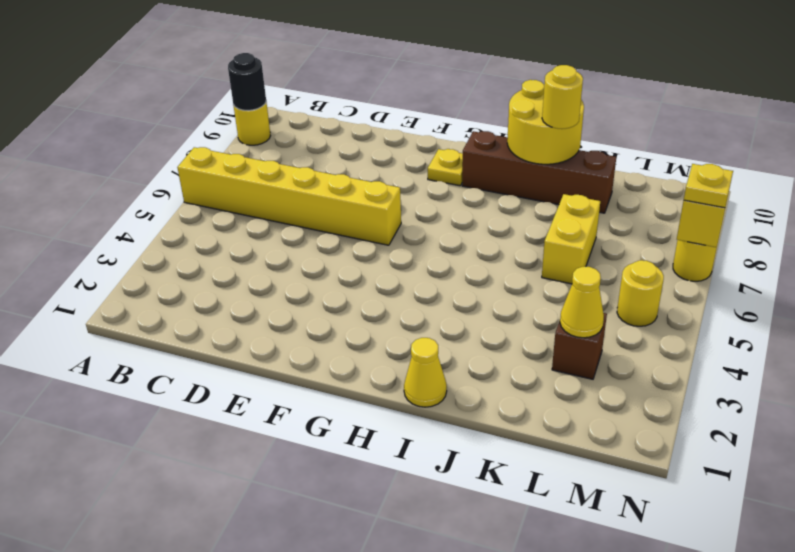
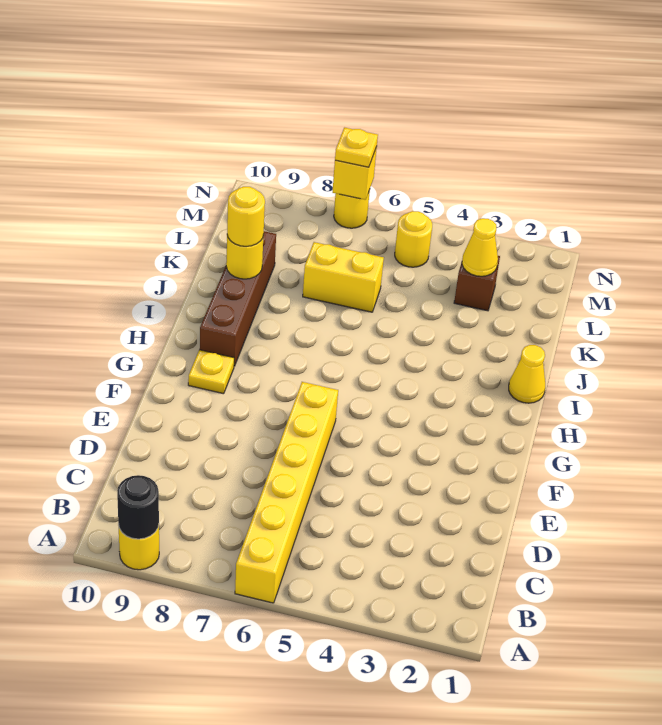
yellow 2x2 round brick [507,80,584,164] -> yellow 1x1 round brick [226,235,263,279]

